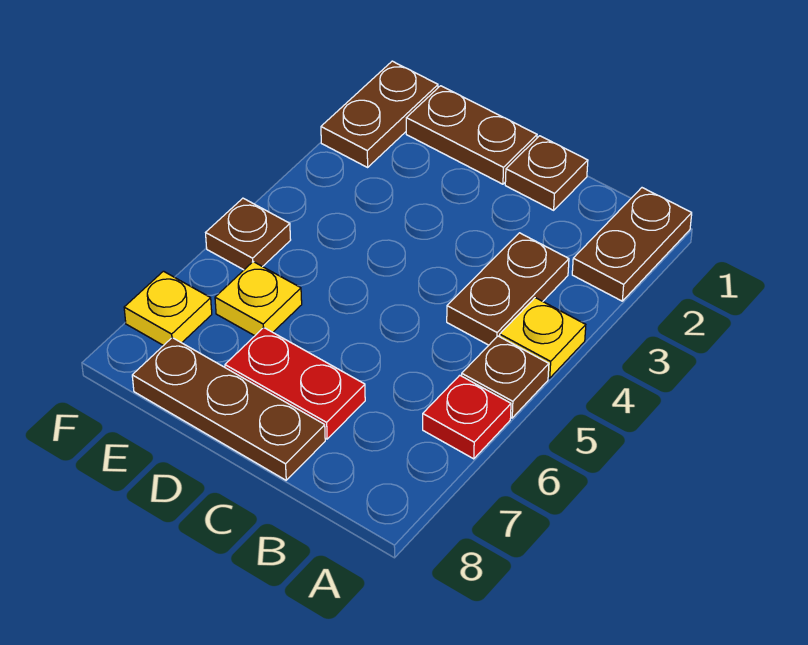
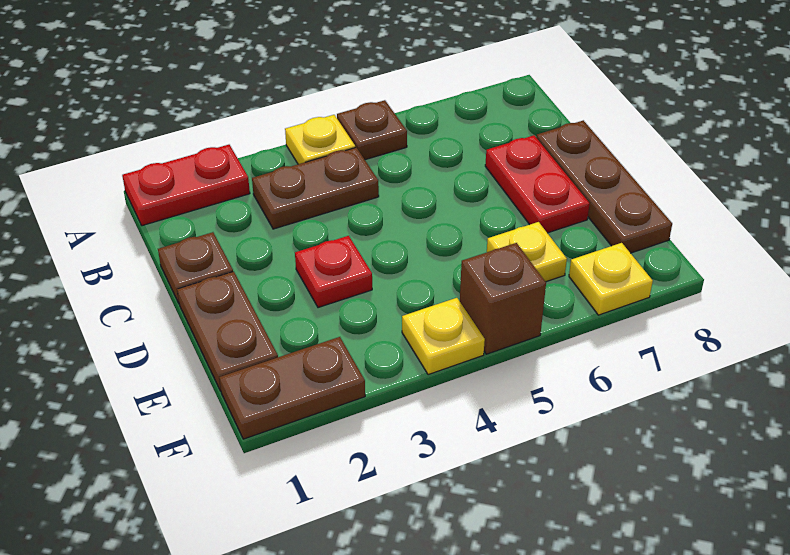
brown 1x2 plate [572,188,692,301] -> red 1x2 plate [122,145,250,226]
red 1x1 plate [423,375,511,459] -> red 1x1 plate moved to [295,236,372,308]
none -> yellow 1x1 plate [402,298,485,375]
brown 1x1 plate [206,198,291,270] -> brown 1x1 brick [460,243,546,354]

